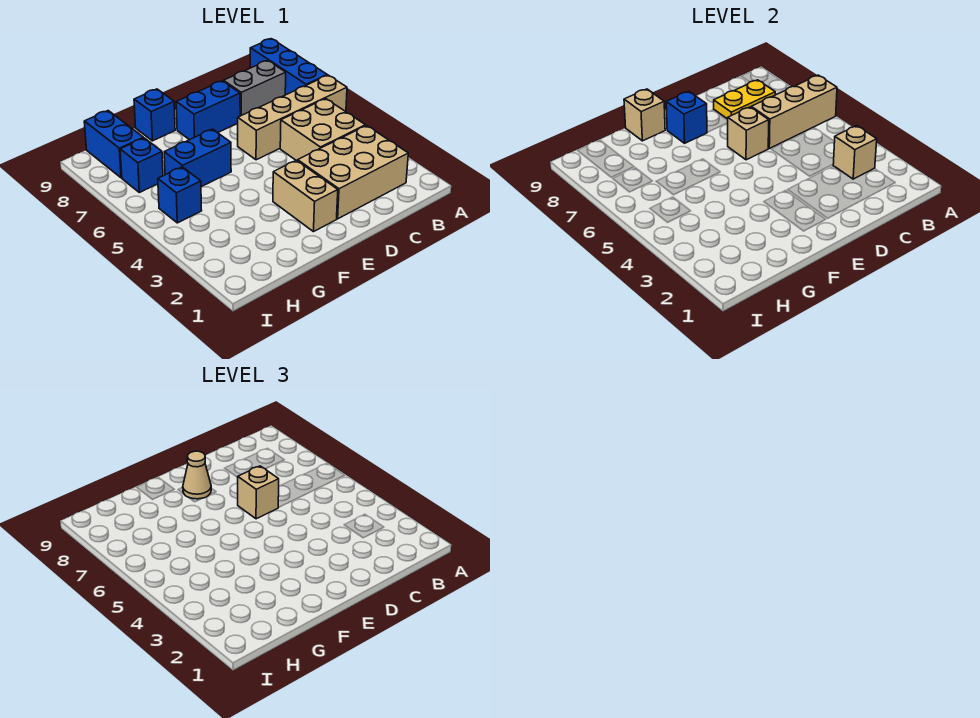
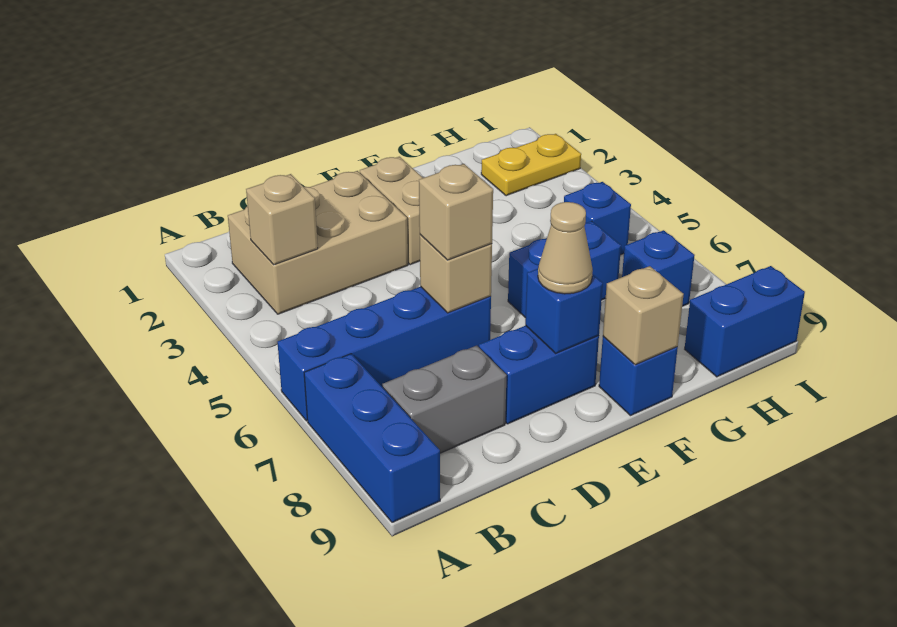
tan 1x4 brick [238,75,347,160] -> blue 1x4 brick [277,287,491,421]
tan 1x3 brick [751,75,837,148] -> none
tan 2x2 brick [280,99,366,161] -> none
yellow 1x2 plate [714,80,775,119] -> yellow 1x2 plate moved to [481,134,581,196]
blue 1x2 brick [84,111,143,178] -> blue 1x2 brick turned to [685,266,805,377]

